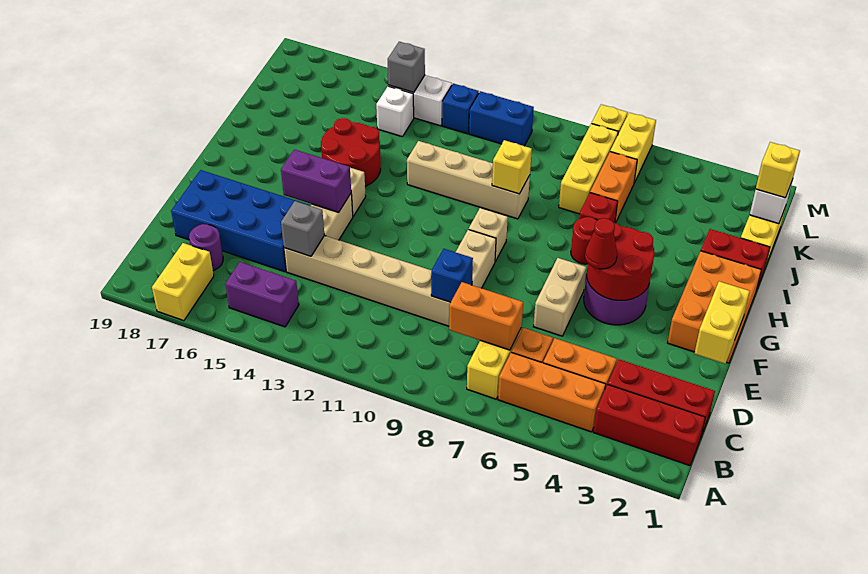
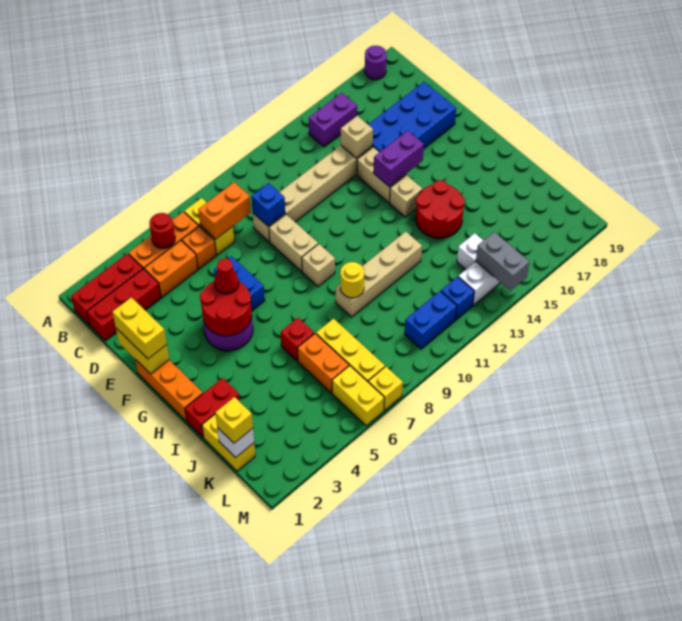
yellow 1x2 brick [152,243,214,321] -> yellow 1x2 brick moved to [112,297,167,359]
purple 1x1 round brick [189,224,223,270] -> purple 1x1 round brick moved to [365,46,387,80]
grey 1x1 brick [281,201,324,256] -> tan 1x1 brick [341,116,373,158]
tan 1x2 brick [533,258,586,336] -> blue 1x2 brick [214,256,265,311]
orange 2x3 brick [668,251,761,363] -> orange 1x3 brick [135,359,203,421]
red 1x1 round brick [571,217,597,264] -> red 1x1 round brick moved to [149,213,175,249]
yellow 1x1 brick [492,140,532,194] -> yellow 1x1 round brick [341,262,364,298]
grey 1x1 brick [388,42,425,93] -> grey 1x2 brick [476,232,529,291]

